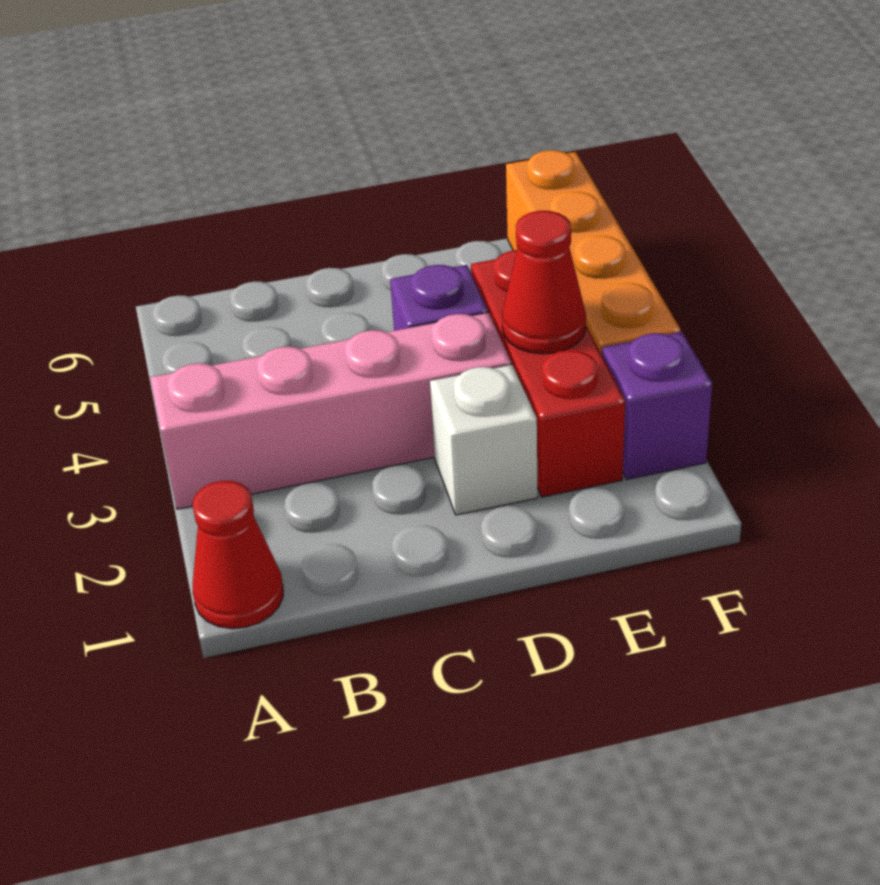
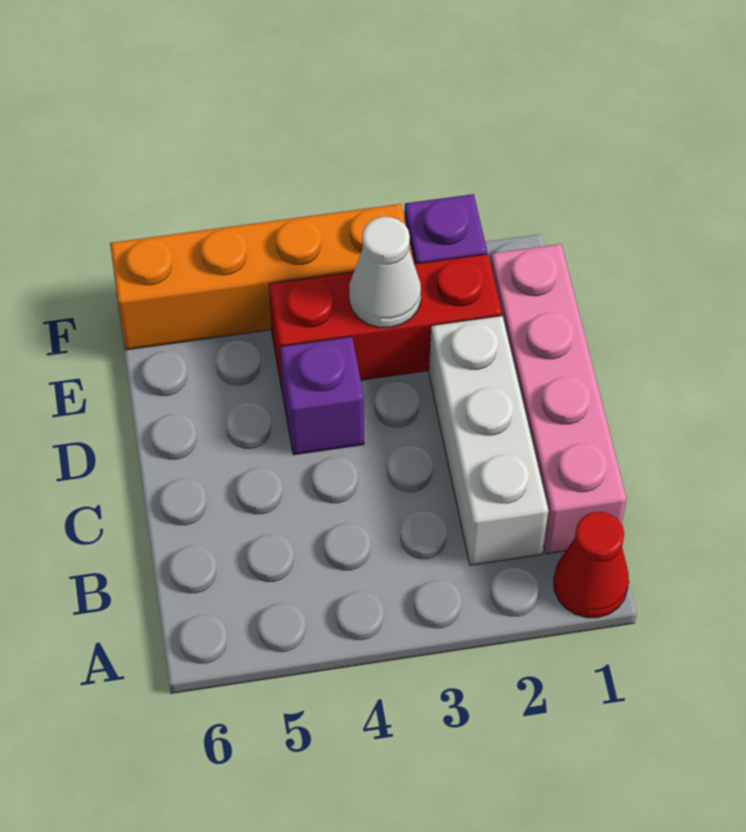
pink 1x4 brick [150,313,511,509] -> pink 1x4 brick moved to [491,244,627,554]
white 1x1 brick [430,365,538,515] -> white 1x3 brick [429,316,548,565]
red 1x1 cone [502,211,586,354] -> white 1x1 cone [349,217,421,327]

